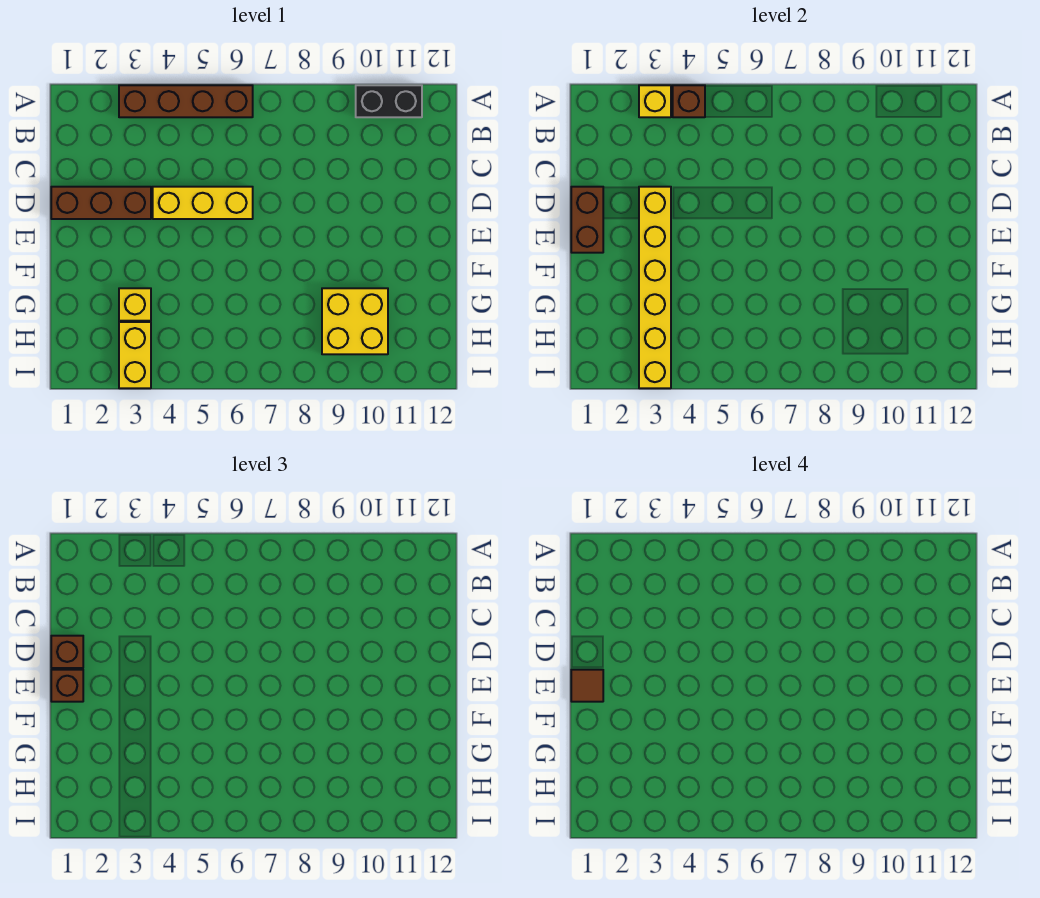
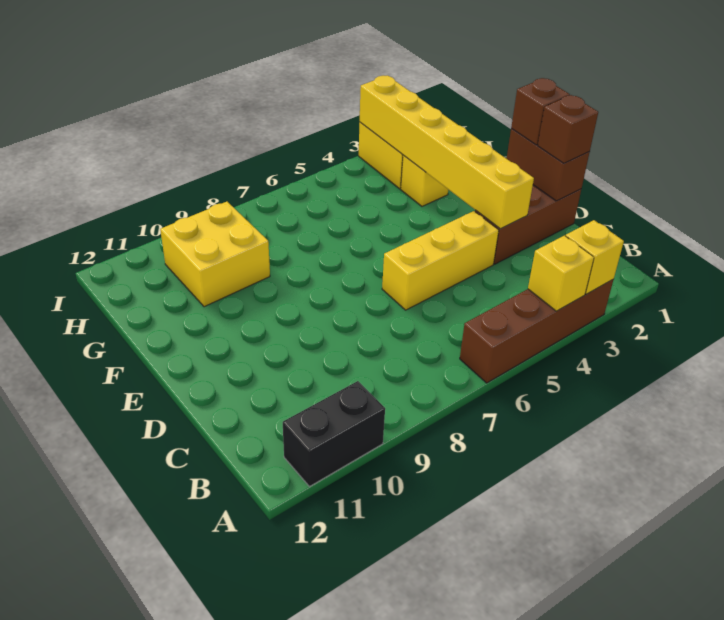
brown 1x1 brick [673,85,705,117] -> yellow 1x1 brick [528,236,594,311]
brown 1x1 tile [571,670,603,702] -> none

